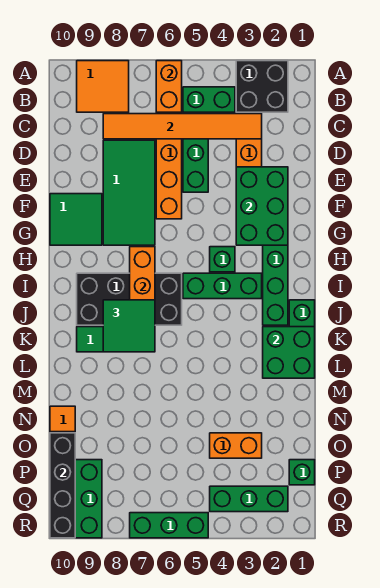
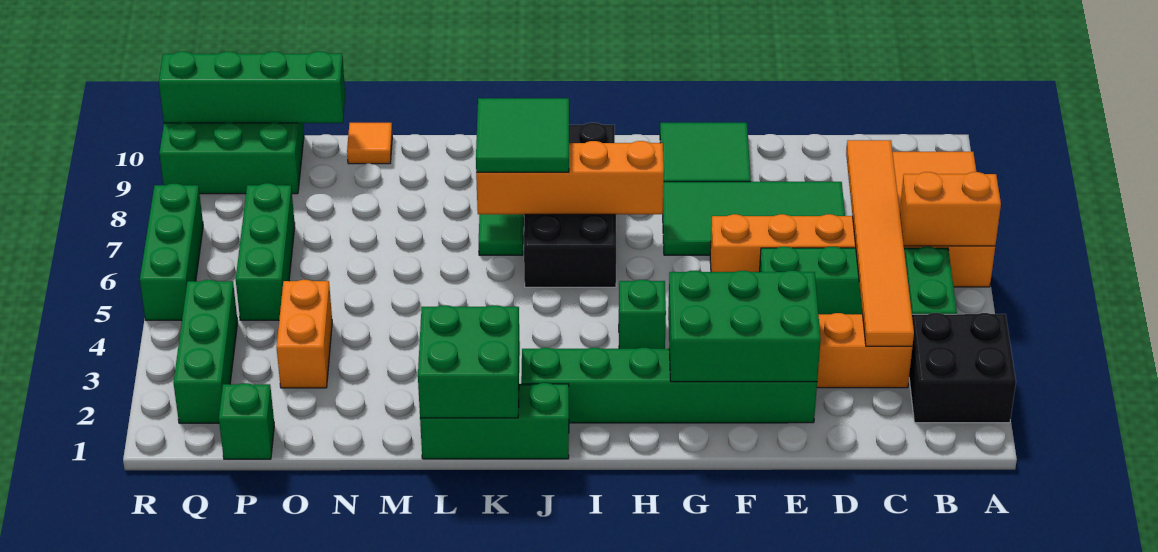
green 1x3 brick [183,273,262,299] -> green 1x3 brick moved to [236,183,295,320]
black 1x4 brick [50,433,75,538] -> green 1x4 brick [159,52,345,123]

